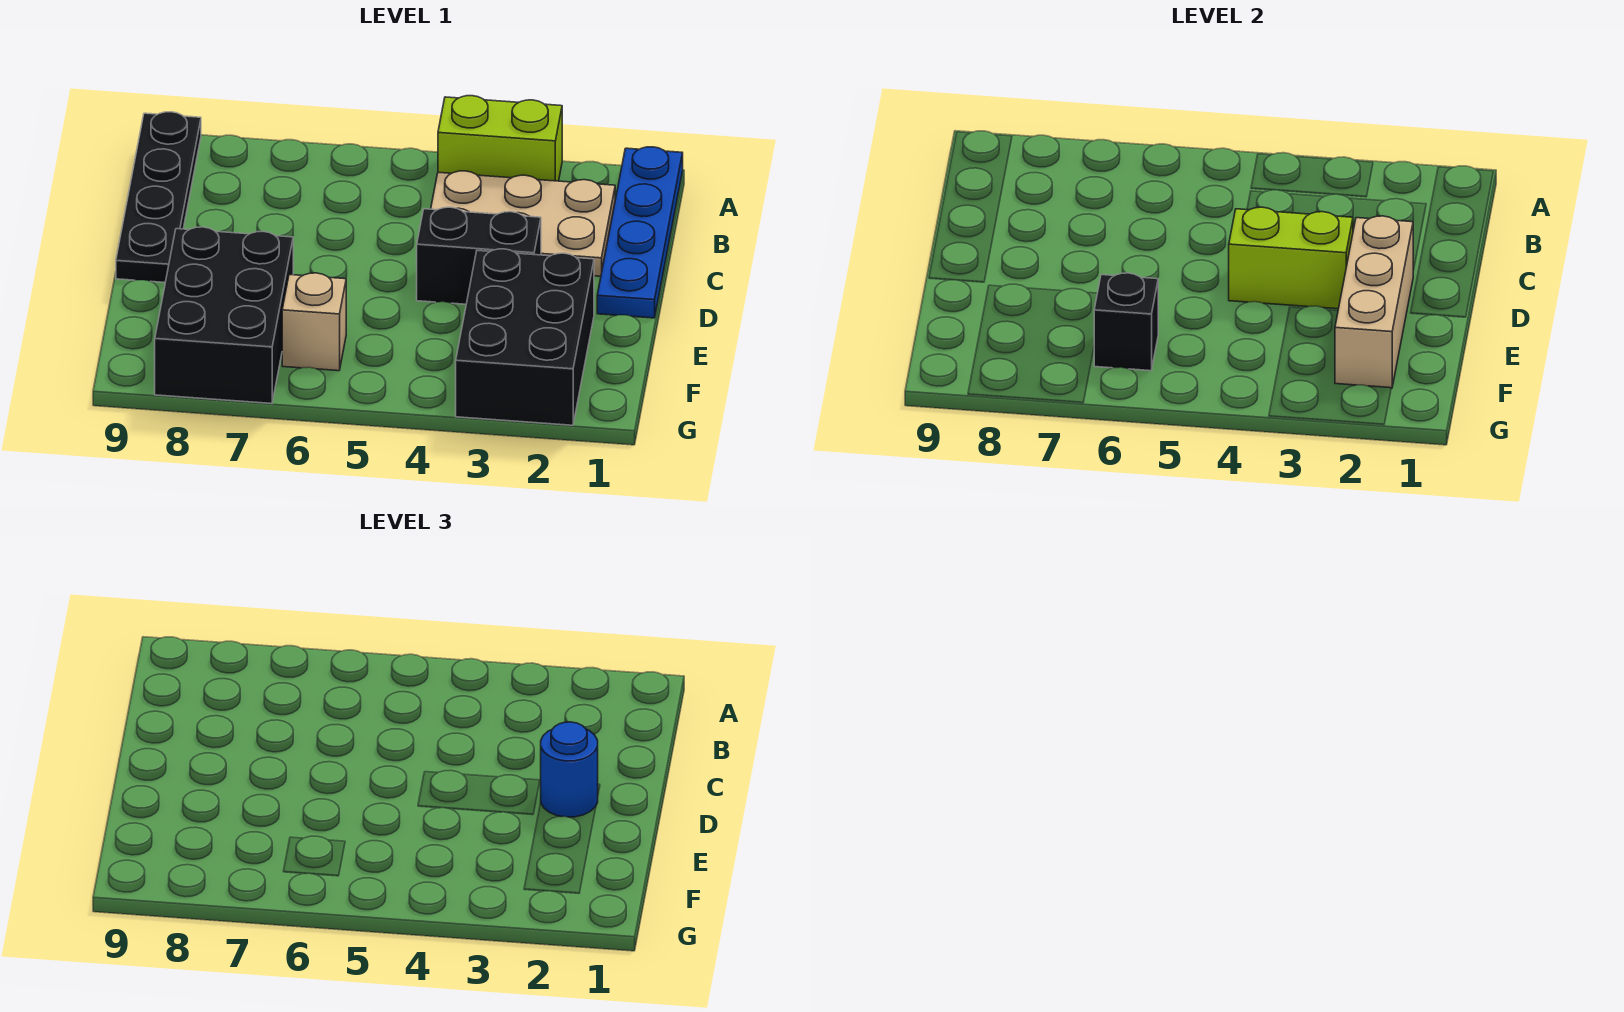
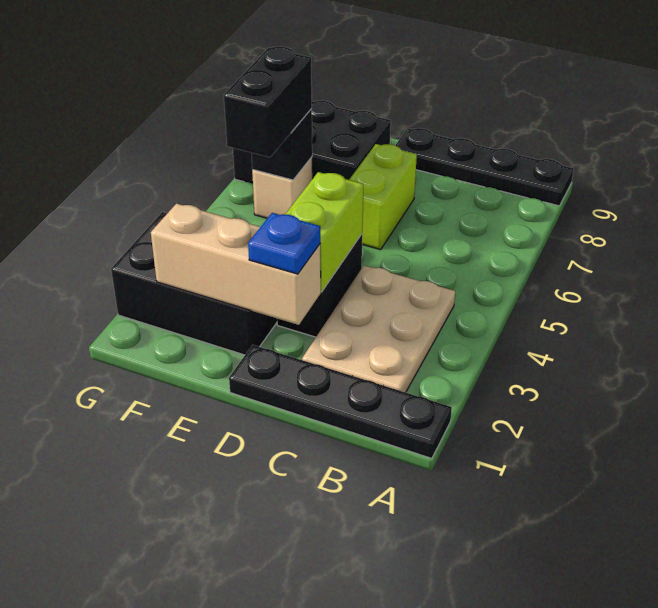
blue 1x4 plate [597,147,683,318] -> black 1x4 plate [229,345,452,458]
lime 1x2 brick [438,96,562,181] -> lime 1x2 brick moved to [349,144,417,250]
blue 1x1 round brick [541,722,598,817] -> blue 1x1 plate [248,213,320,274]
none -> black 1x2 brick [224,47,312,157]

